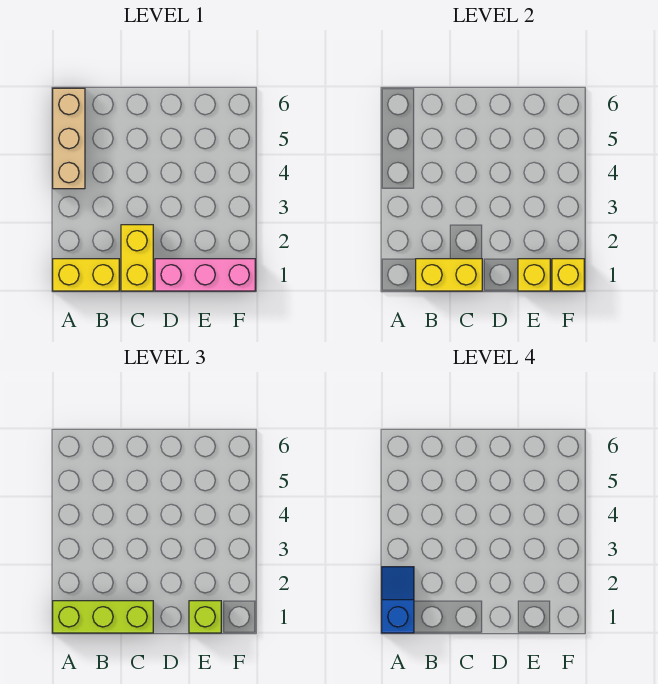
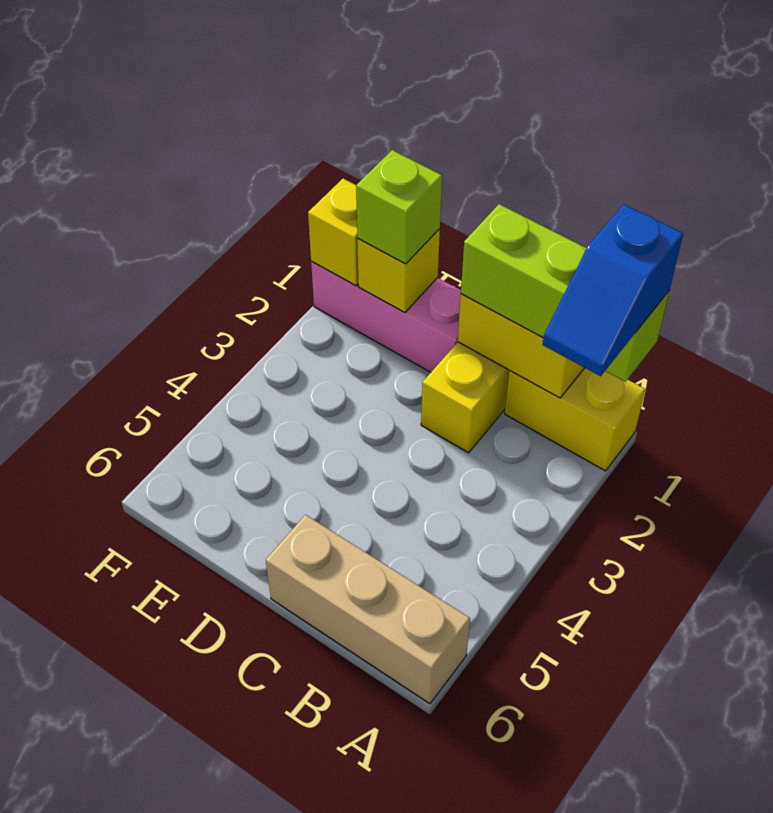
tan 1x3 brick [53,88,85,189] -> tan 1x3 brick turned to [266,515,470,704]

